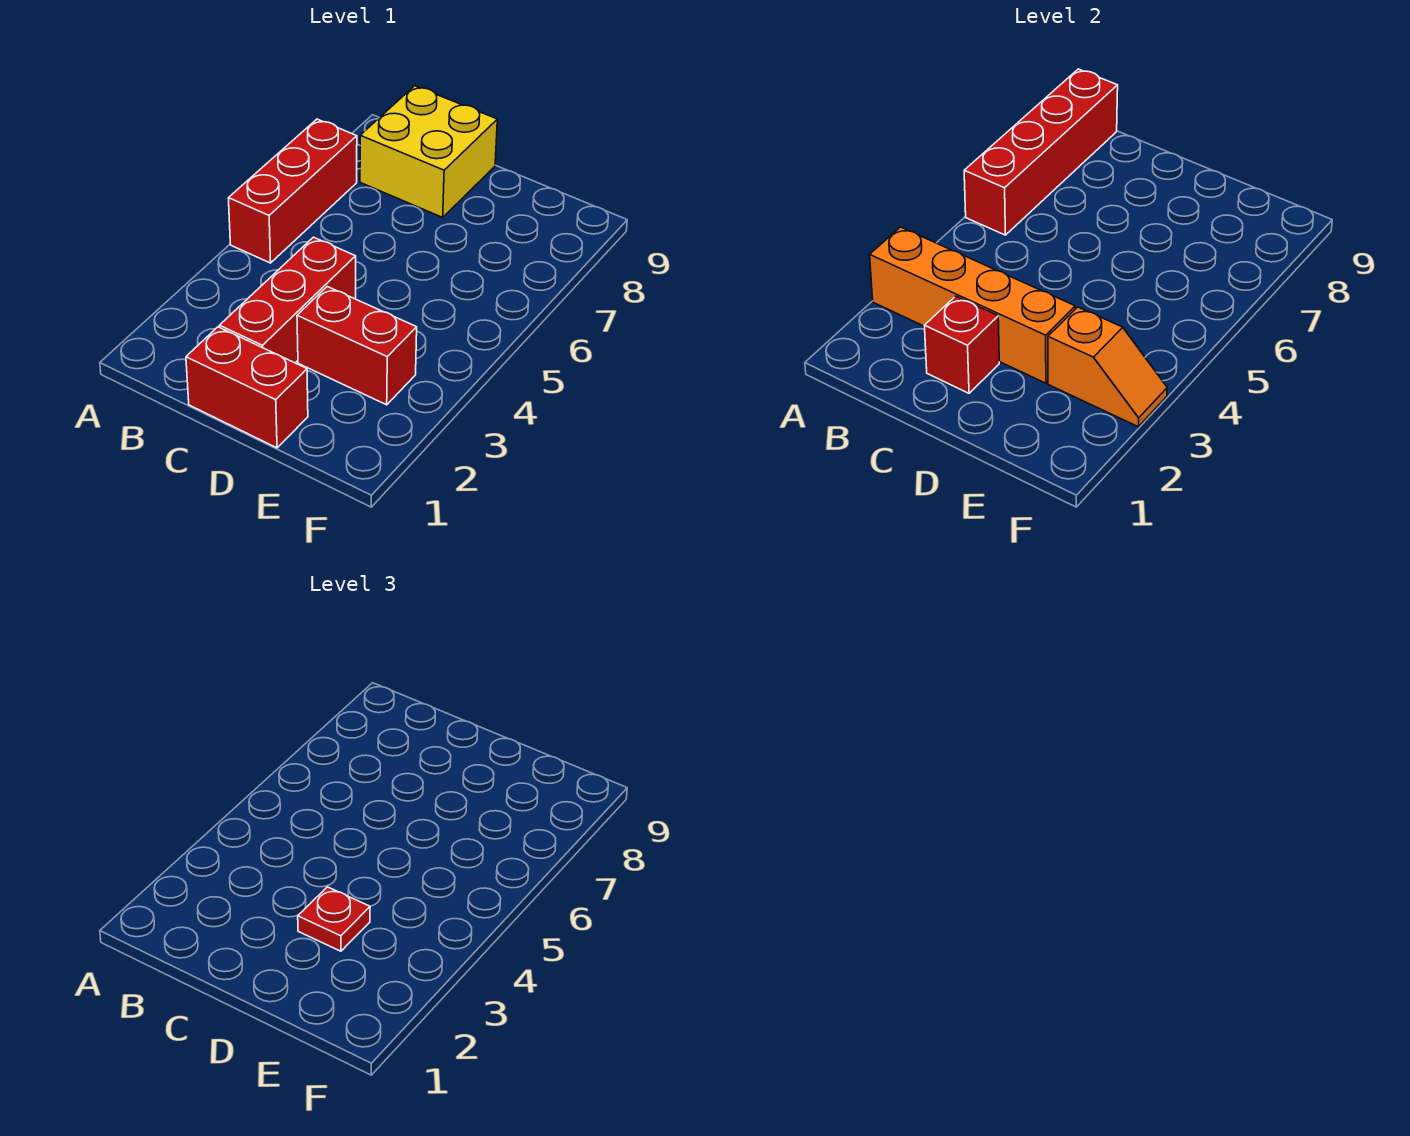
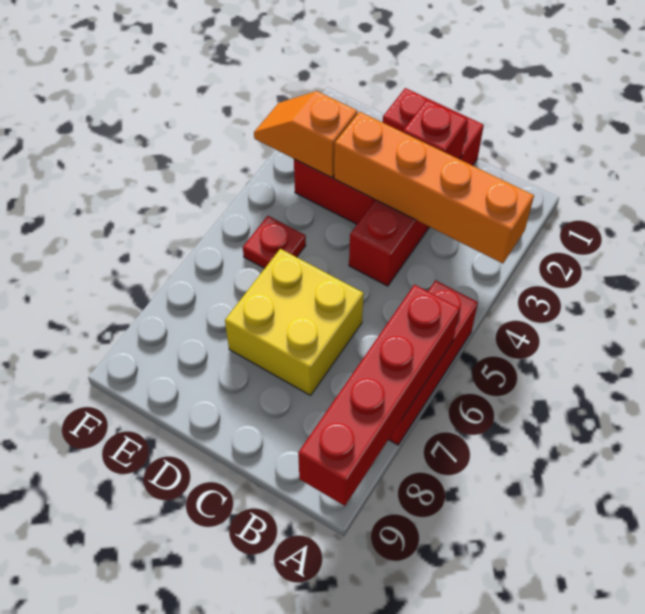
yellow 2x2 brick [360,86,497,217] -> yellow 2x2 brick moved to [225,249,364,395]
red 1x1 plate [298,887,370,951] -> red 1x1 plate moved to [243,216,306,268]

